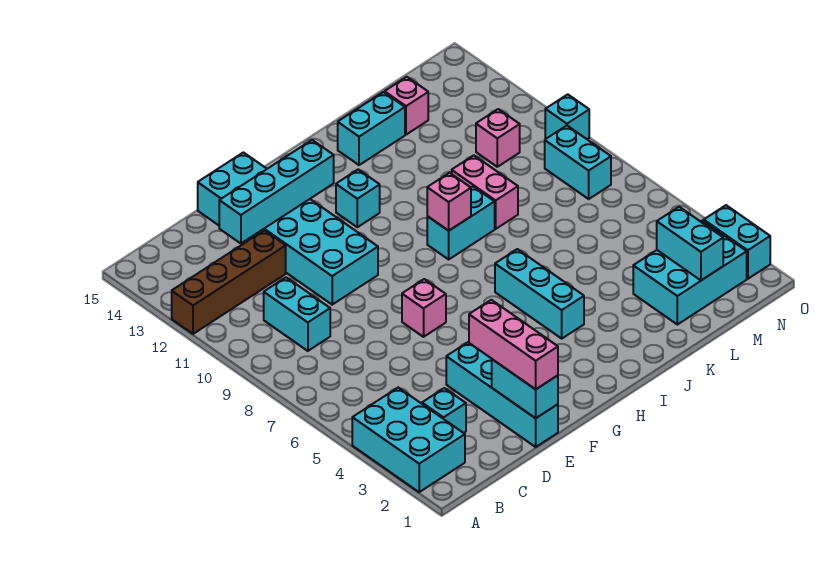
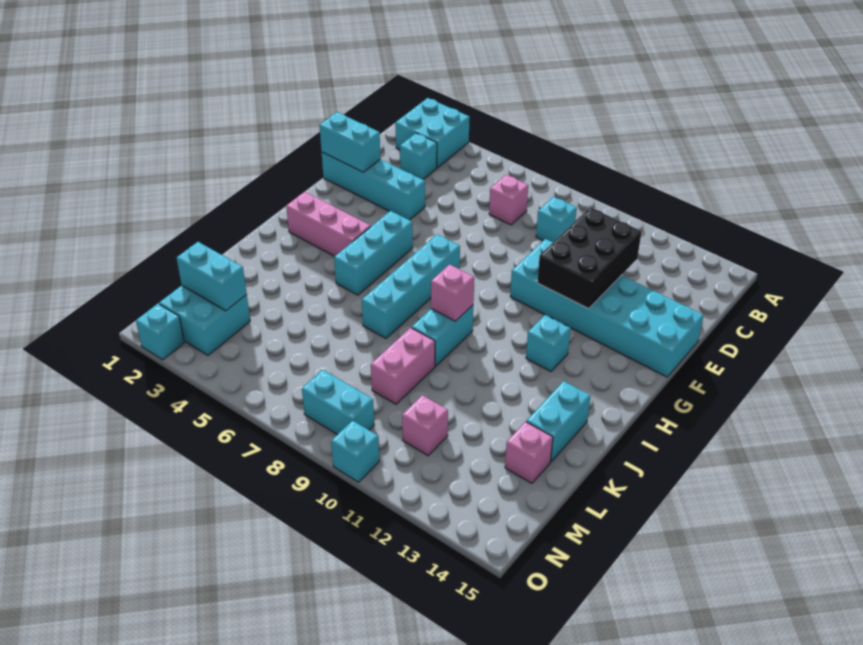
cyan 2x3 brick [352,388,465,492] -> cyan 2x2 brick [395,98,470,168]
brown 1x4 brick [172,230,286,334] -> none
cyan 1x2 brick [264,277,330,351] -> cyan 1x1 brick [536,197,577,242]
none -> black 2x3 brick [537,208,642,309]
cyan 1x4 brick [219,140,334,243] -> cyan 1x4 brick moved to [362,234,460,338]
pink 1x3 brick [469,300,558,389] -> pink 1x3 brick moved to [286,192,371,256]
pink 1x1 brick [402,279,446,337] -> pink 1x1 brick moved to [489,175,528,225]
cyan 1x3 brick [495,249,584,338] -> cyan 1x3 brick turned to [334,211,413,295]
pink 1x2 brick [452,155,518,229] -> pink 1x2 brick turned to [371,328,435,404]
cyan 2x3 brick [633,220,747,325] -> cyan 2x2 brick [159,285,250,355]
cyan 1x2 brick [704,205,770,279] -> cyan 1x1 brick [136,304,184,360]

